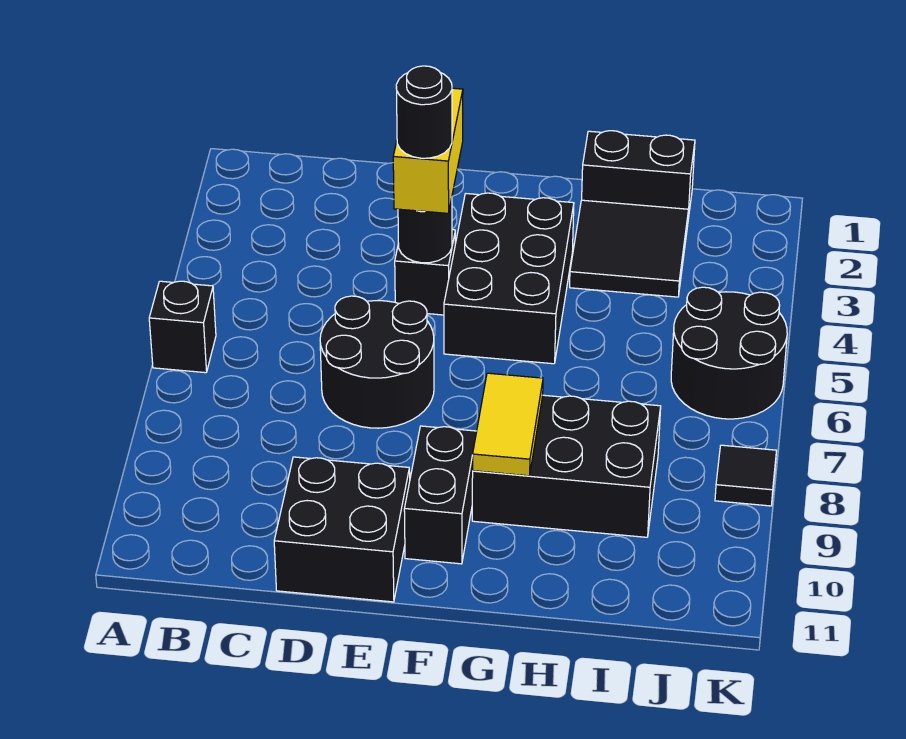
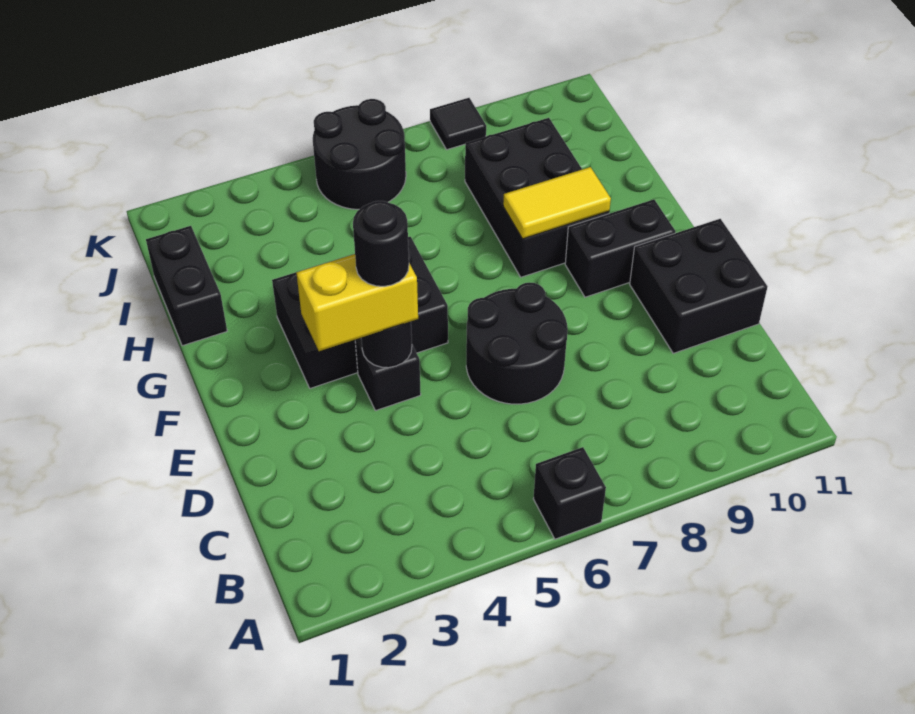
black 2x2 tile [570,200,689,297] -> none

